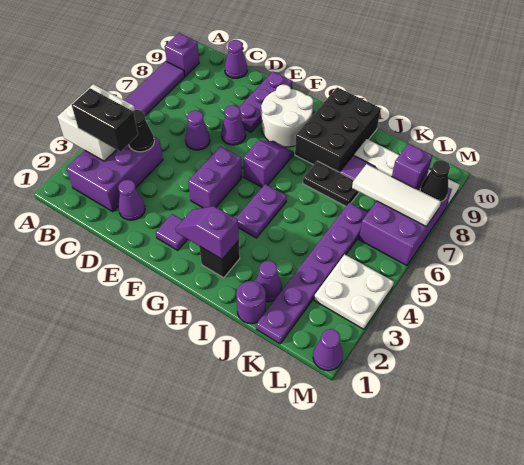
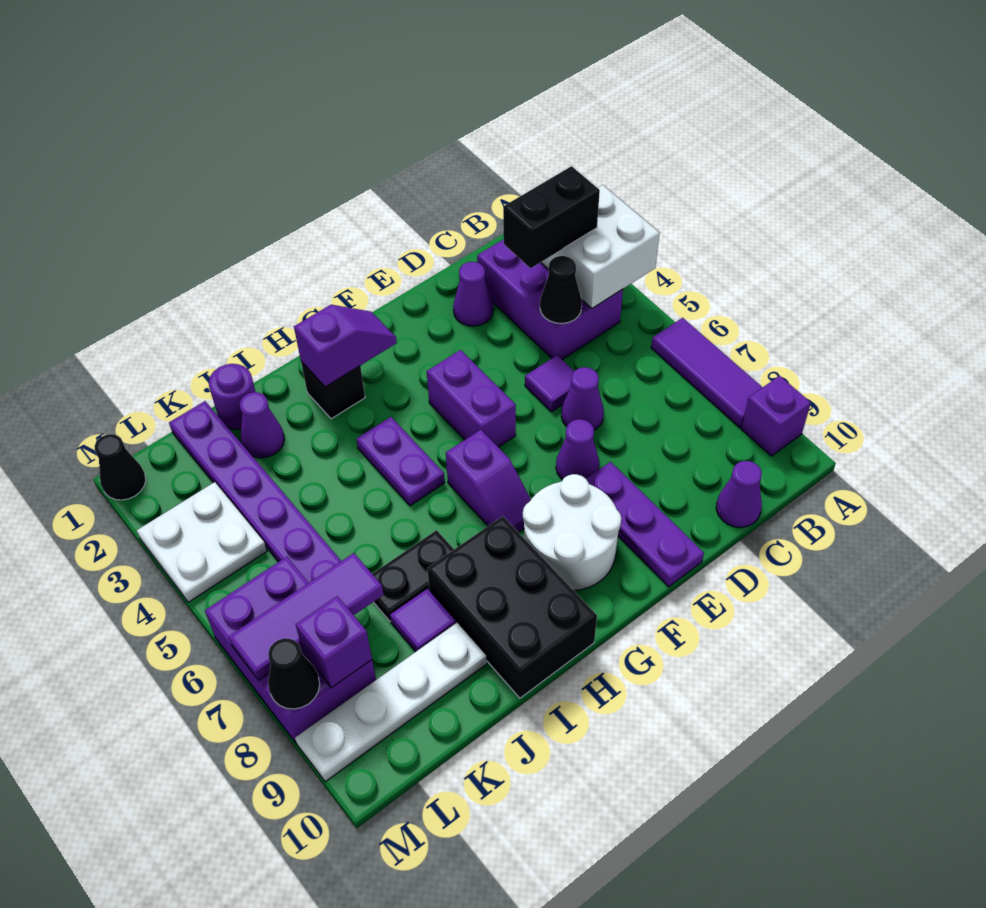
purple 1x1 tile [156,214,188,250] -> purple 1x1 tile moved to [525,355,574,412]
white 1x3 tile [352,164,441,226] -> purple 1x3 tile [229,553,383,680]
purple 1x1 cone [313,329,343,371] -> black 1x1 cone [95,434,146,500]

